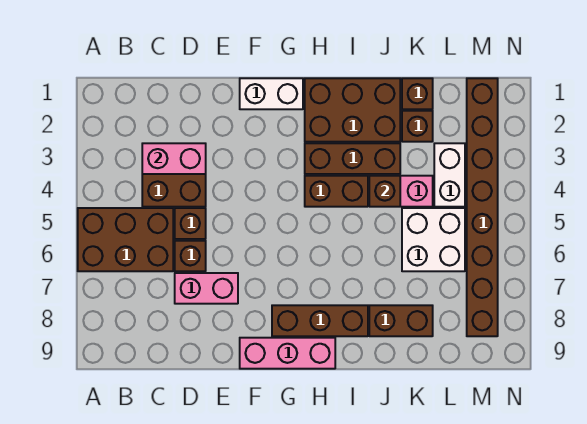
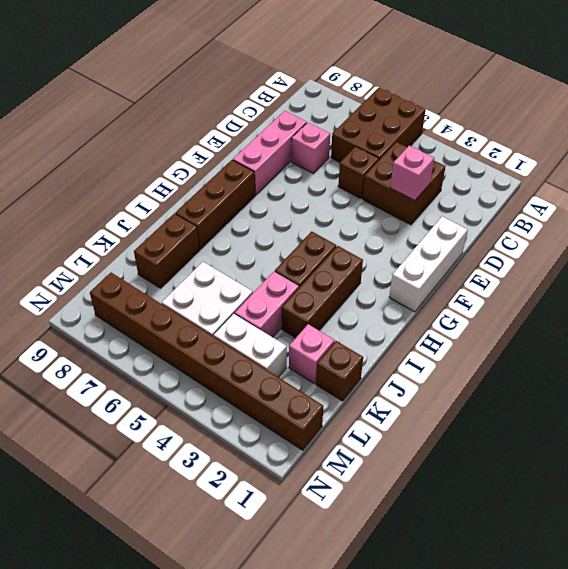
pink 1x2 brick [142,143,206,174] -> pink 1x1 brick [390,146,434,201]
brown 1x1 brick [175,241,206,271] -> none
pink 1x2 brick [175,273,238,304] -> pink 1x1 brick [292,123,330,174]
white 1x2 brick [240,78,303,109] -> white 1x3 brick [389,216,468,312]
pink 1x3 brick [240,338,335,369] -> pink 1x3 brick moved to [233,111,307,195]
brown 2x3 brick [305,78,400,142] -> none
brown 1x1 brick [369,176,400,207] -> none
brown 1x1 brick [402,111,433,142] -> pink 1x1 brick [289,324,335,384]

